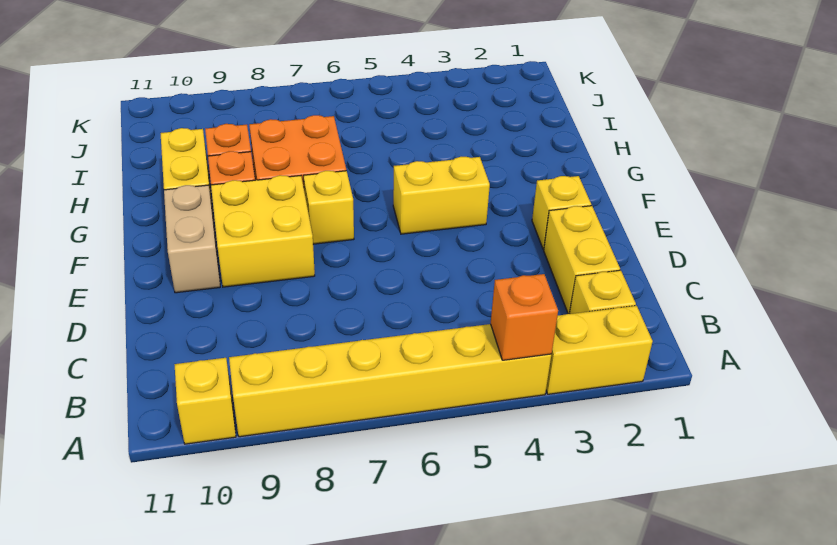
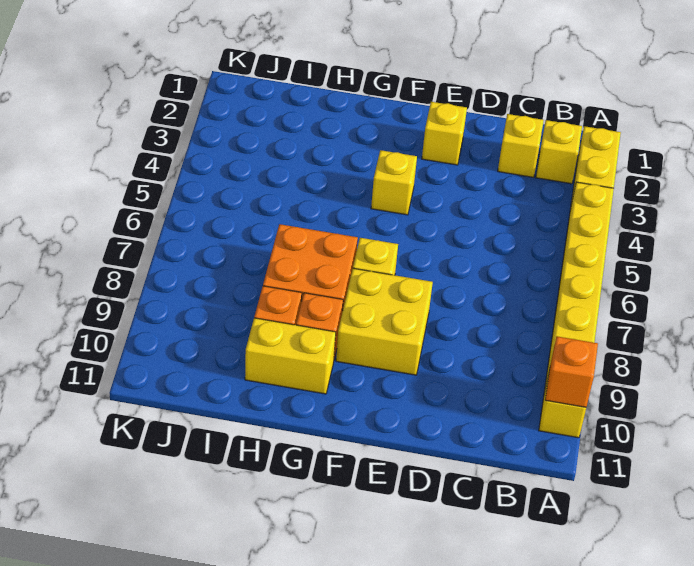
orange 1x1 brick [491,274,558,360] -> orange 1x1 brick moved to [545,336,598,407]
yellow 1x2 brick [544,206,620,314] -> yellow 1x1 brick [498,114,544,177]
tan 1x2 brick [164,185,220,293] -> none
yellow 1x2 brick [393,157,490,234] -> yellow 1x1 brick [371,150,417,215]

